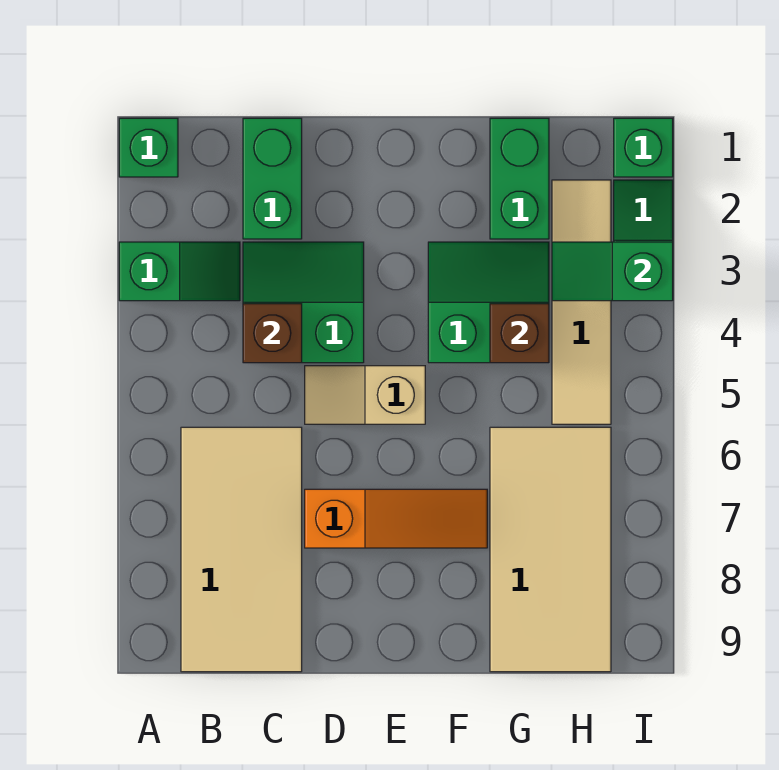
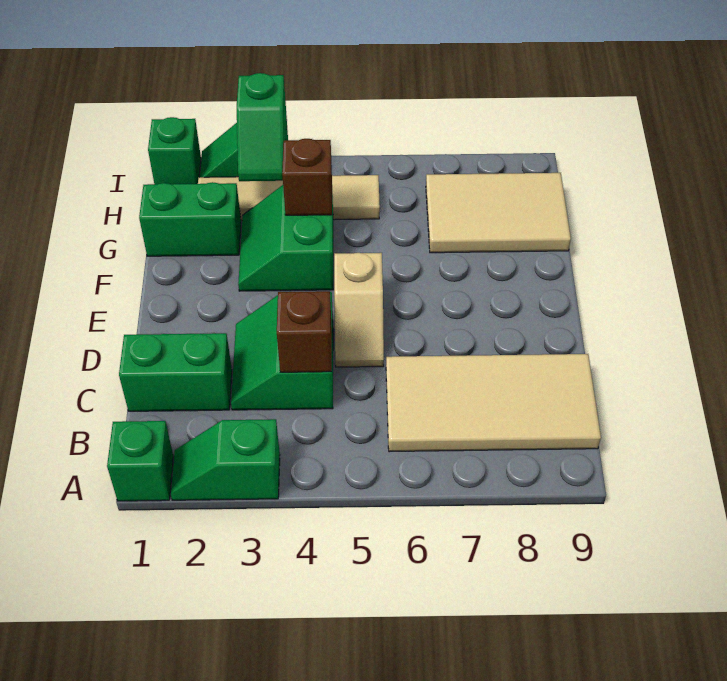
green 1x2 slope [119,242,240,301] -> green 1x2 slope turned to [171,419,280,500]
orange 1x3 slope [305,489,487,548] -> none
tan 2x4 tile [490,427,611,672] -> tan 2x3 tile [426,173,571,253]

